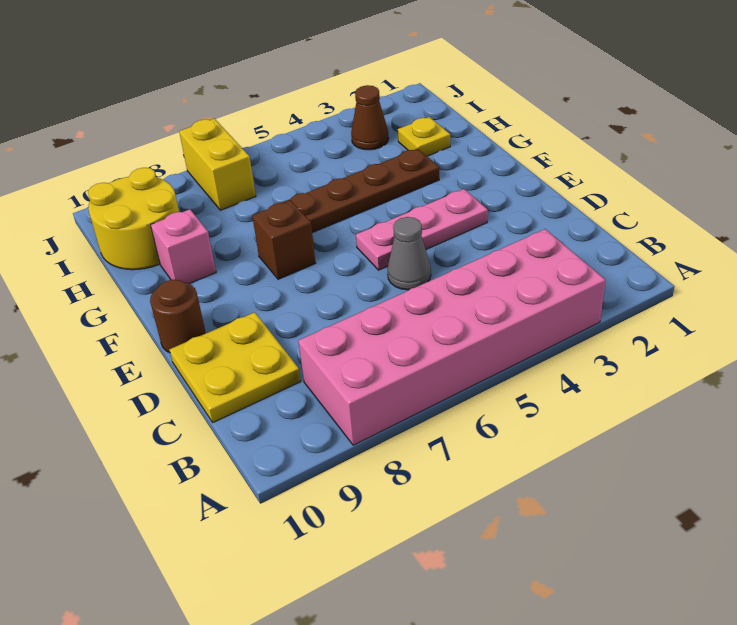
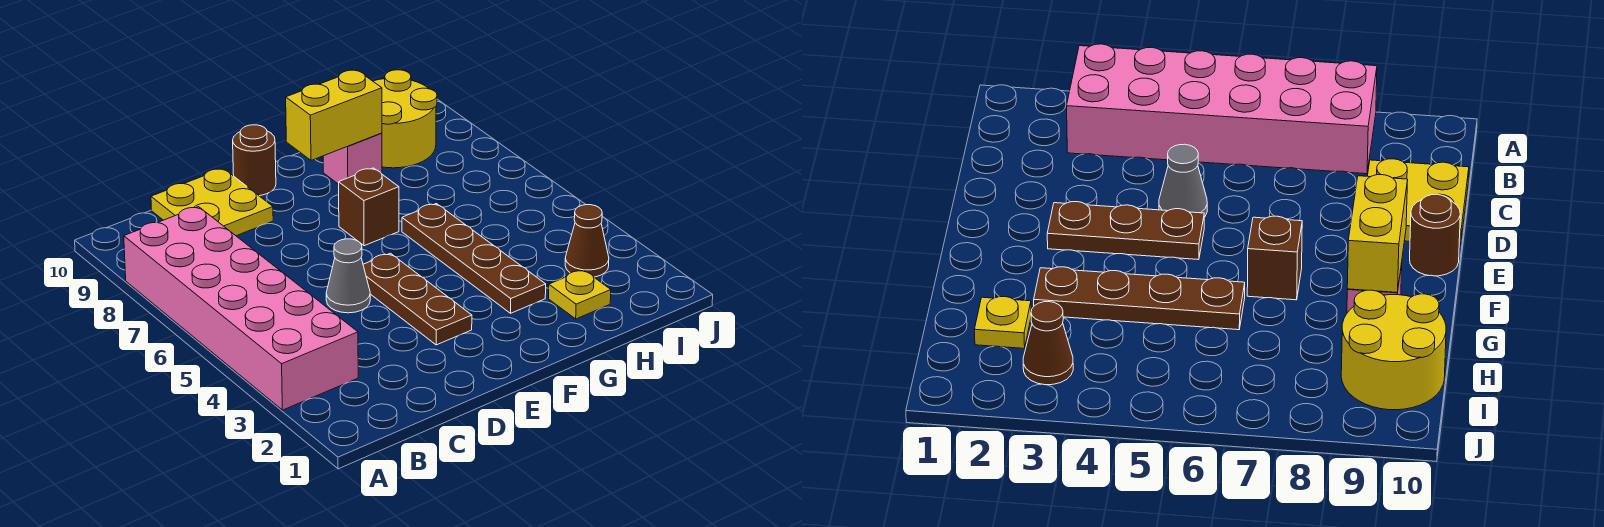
pink 1x3 plate [356,189,488,270] -> brown 1x3 plate [363,253,472,345]
yellow 1x2 brick [179,118,256,210] -> yellow 1x2 brick moved to [286,70,382,160]

